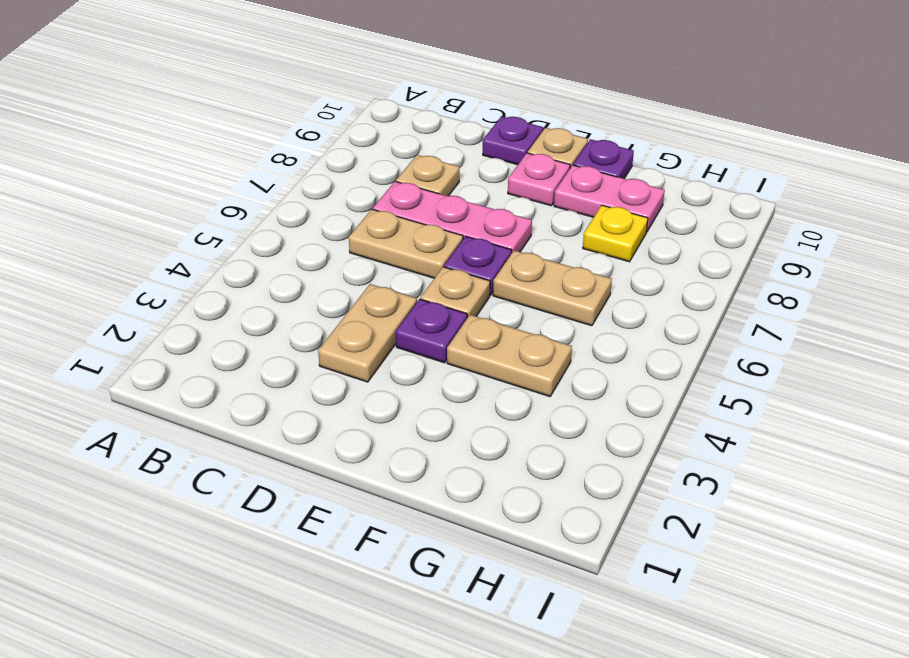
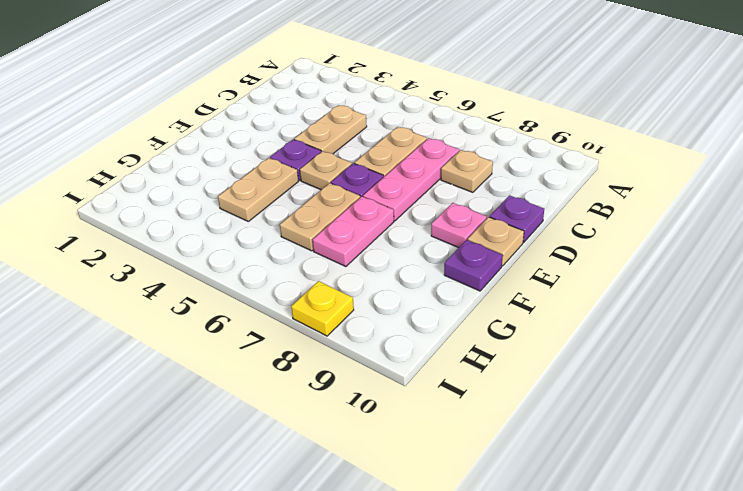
tan 1x2 plate [318,284,417,382] -> tan 1x2 plate turned to [294,105,367,154]
pink 1x2 plate [554,165,665,232] -> pink 1x2 plate moved to [313,197,394,267]
yellow 1x1 plate [583,205,648,262] -> yellow 1x1 plate moved to [291,281,354,336]

